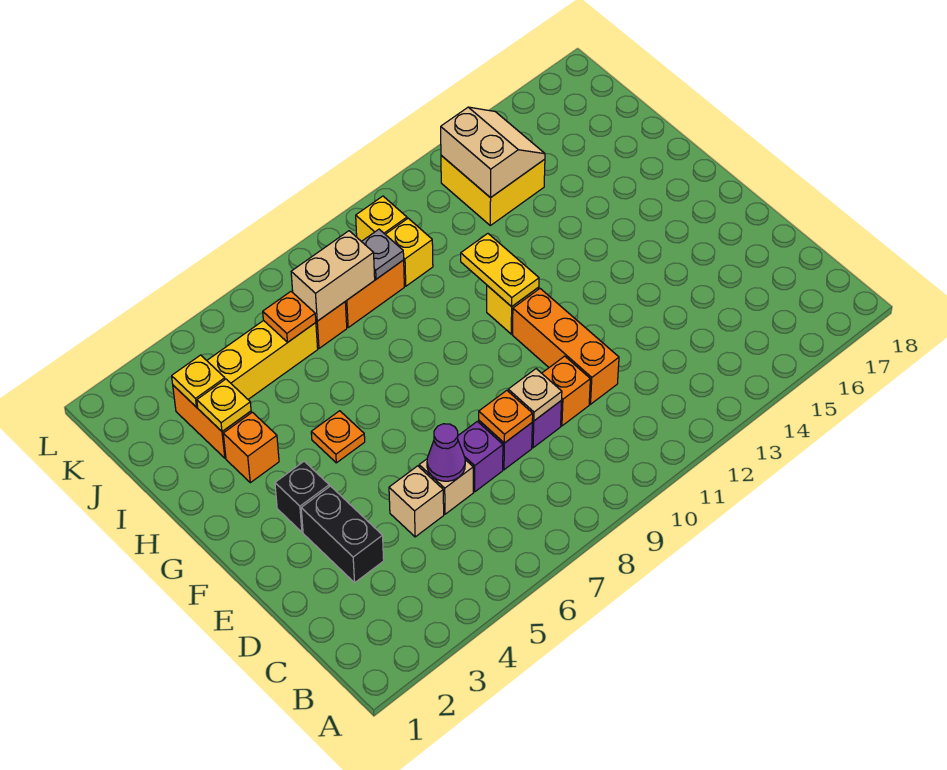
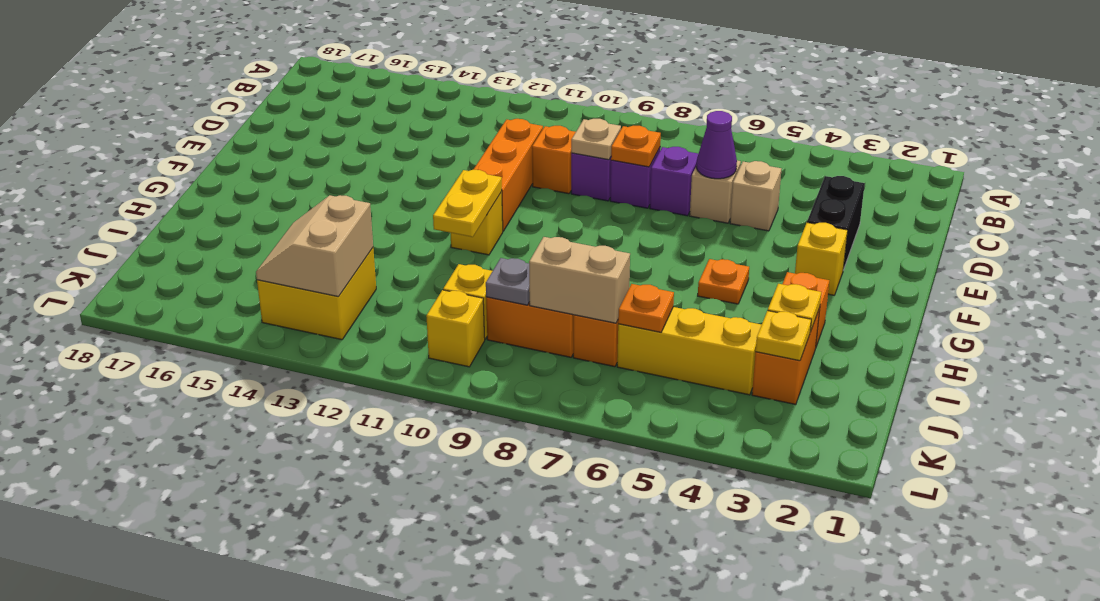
black 1x1 brick [275,461,329,532] -> yellow 1x1 brick [795,223,848,295]

